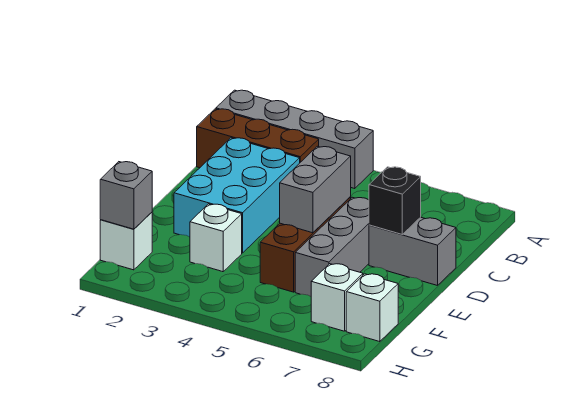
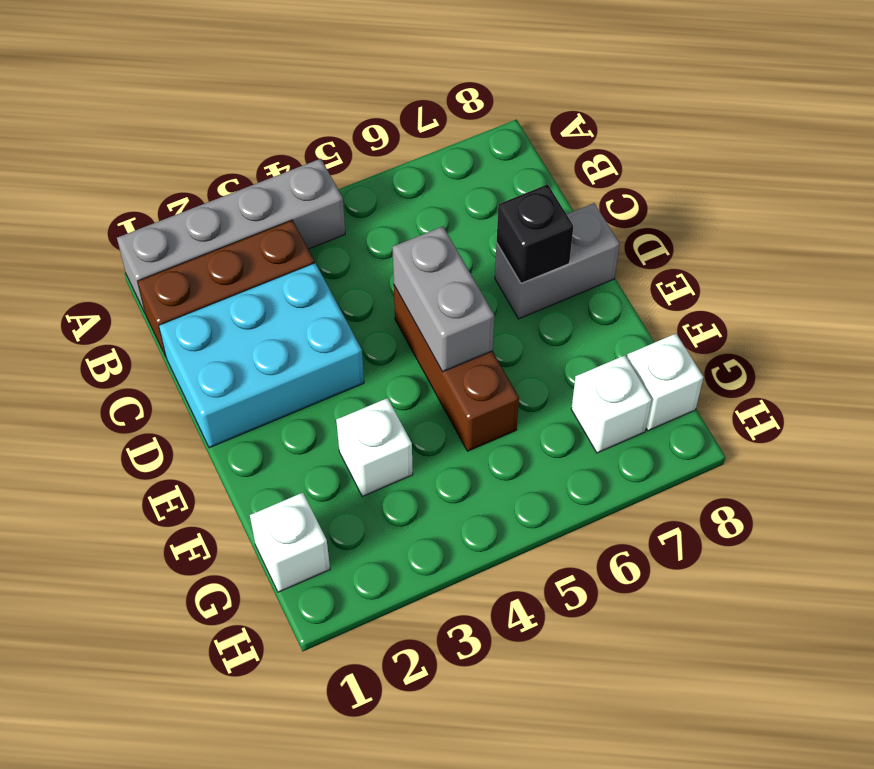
cyan 2x3 brick [174,138,300,253] -> cyan 2x3 brick turned to [159,263,364,448]
grey 1x3 brick [295,197,369,296] -> none
grey 1x1 brick [100,162,152,229] -> none

